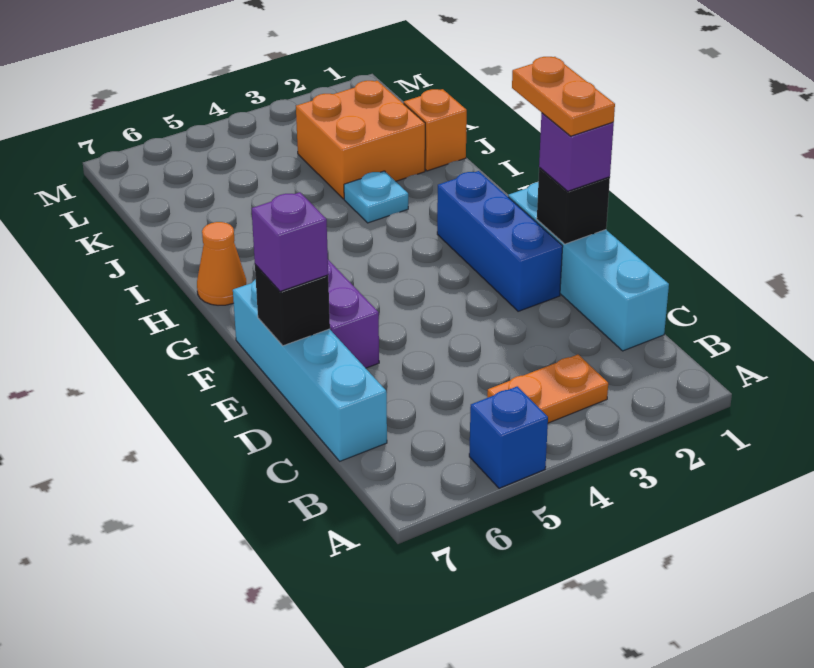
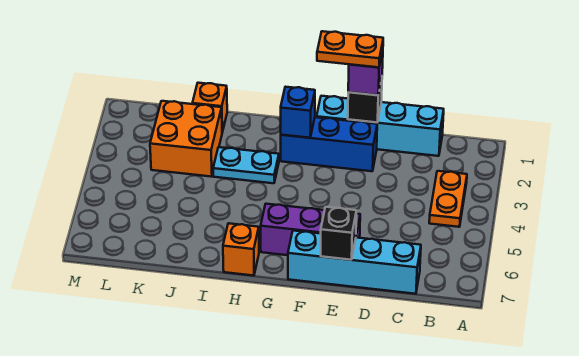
blue 1x1 brick [469,386,548,488] -> blue 1x1 brick moved to [281,87,315,138]
purple 1x1 brick [251,192,328,291] -> none
orange 1x1 cone [197,222,246,305] -> orange 1x1 brick [223,223,259,276]
cyan 1x1 plate [344,171,408,223] -> cyan 1x2 plate [213,147,279,183]

